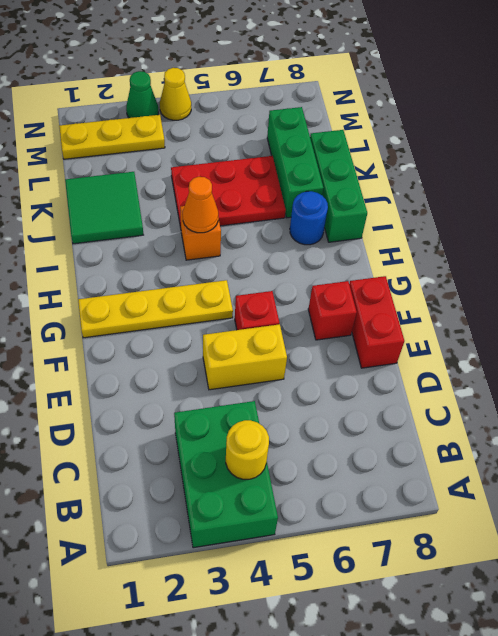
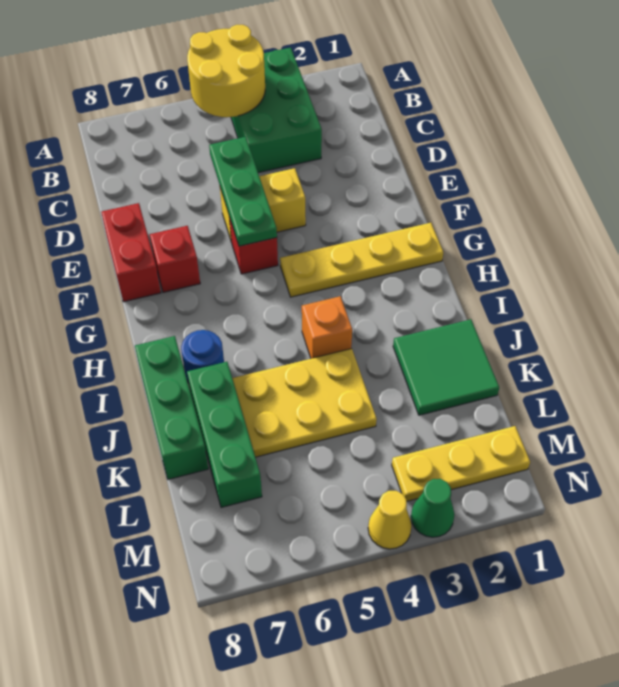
yellow 1x1 round brick [226,420,269,479] -> yellow 2x2 round brick [187,25,265,117]
none -> green 1x3 plate [209,137,277,246]
orange 1x1 cone [183,177,218,233] -> none
red 2x3 plate [171,156,286,228] -> yellow 2x3 plate [232,349,377,457]

